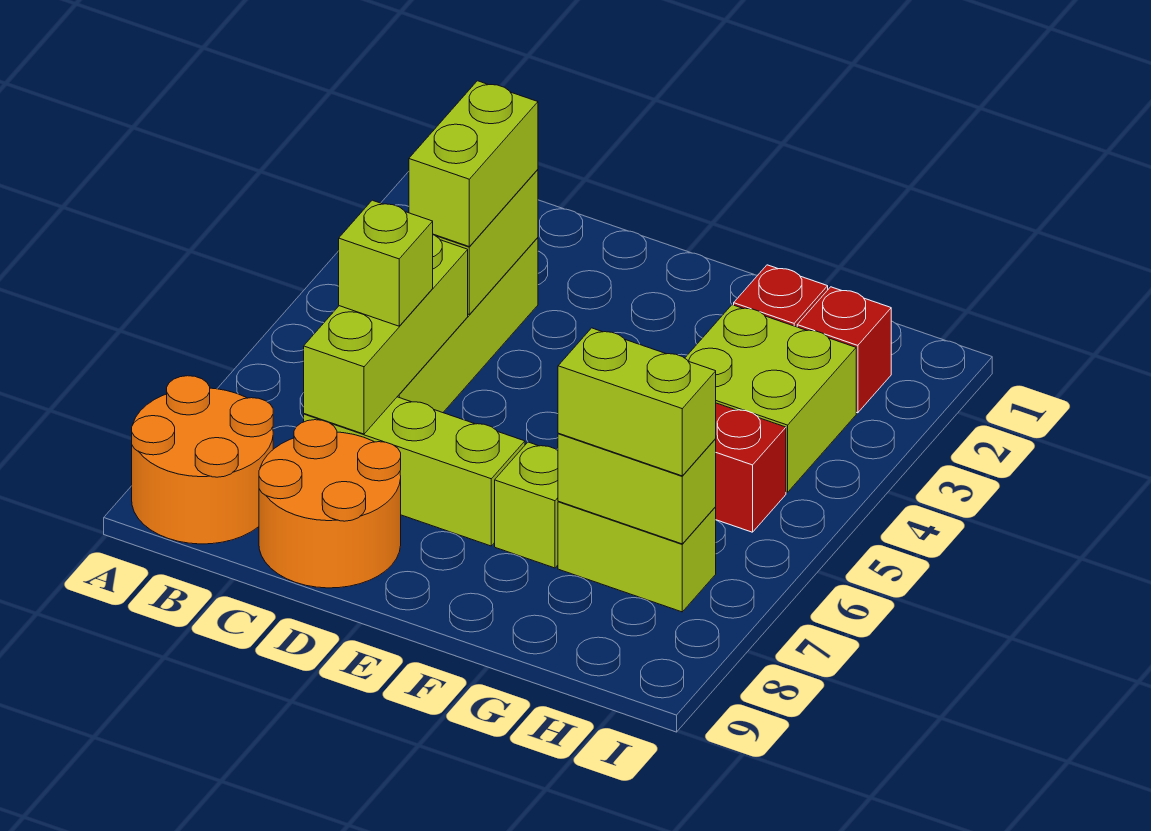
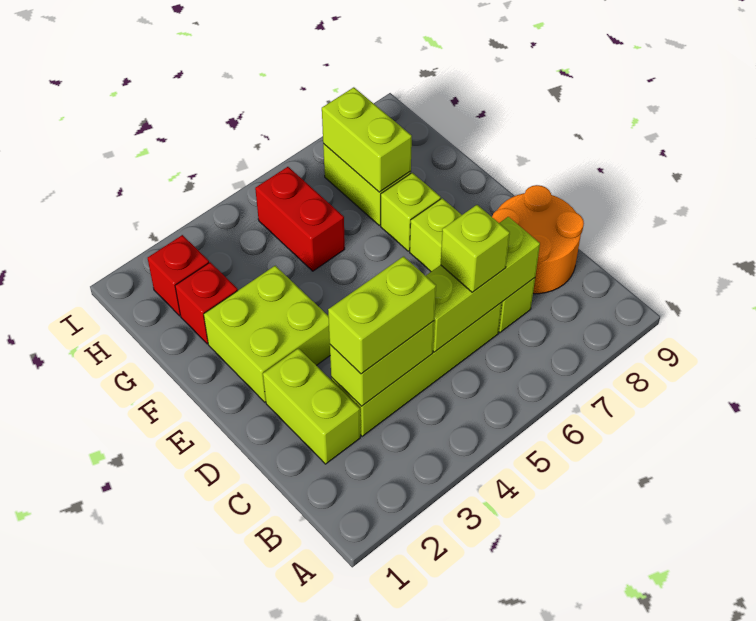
orange 2x2 round brick [132,376,273,544] -> none
lime 2x2 brick [685,305,856,492] -> lime 2x2 brick moved to [204,266,330,402]
lime 1x2 brick [558,328,716,476] -> lime 1x2 brick moved to [263,348,360,464]

